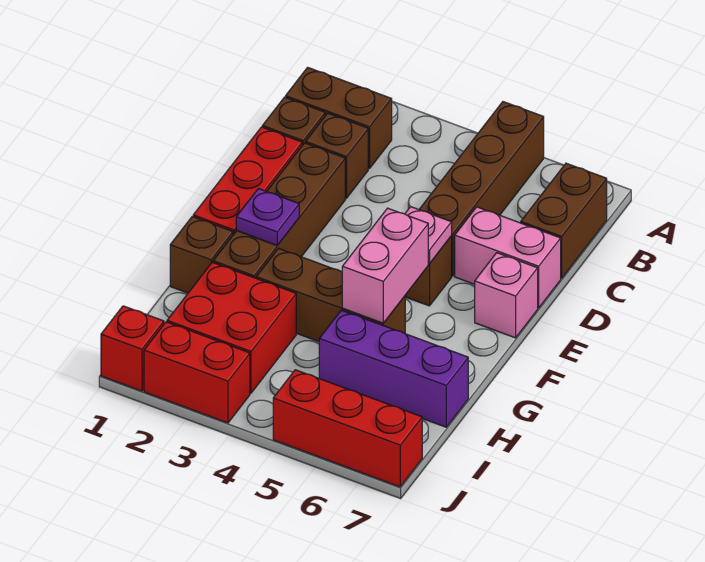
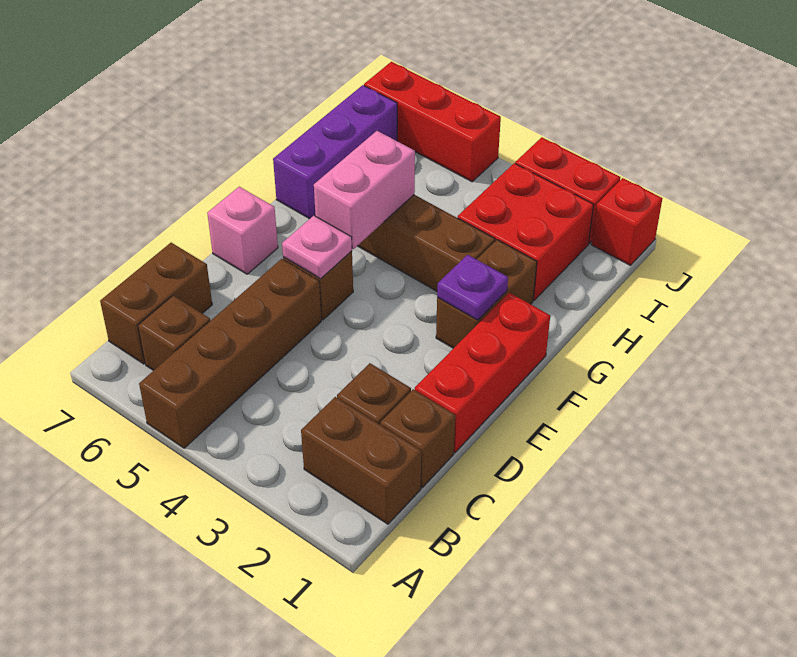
brown 1x4 brick [213,143,345,278] -> brown 1x2 brick [436,240,537,348]
pink 1x2 brick [455,207,561,308] -> none
brown 1x1 brick [170,216,233,293] -> brown 1x1 brick moved to [138,296,210,371]
purple 1x3 brick [319,310,468,427] -> purple 1x3 brick turned to [273,85,397,219]

